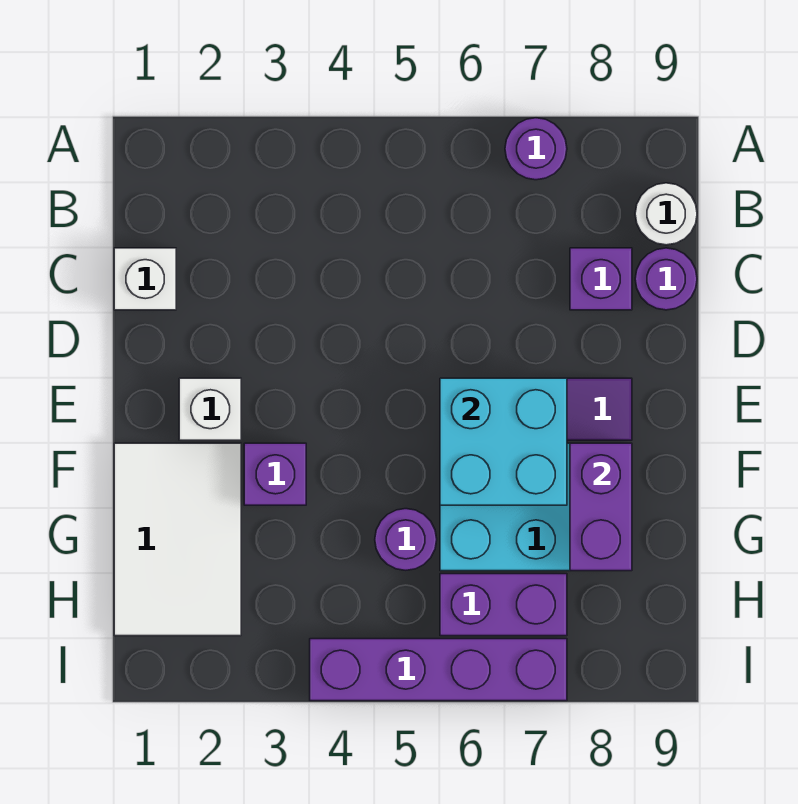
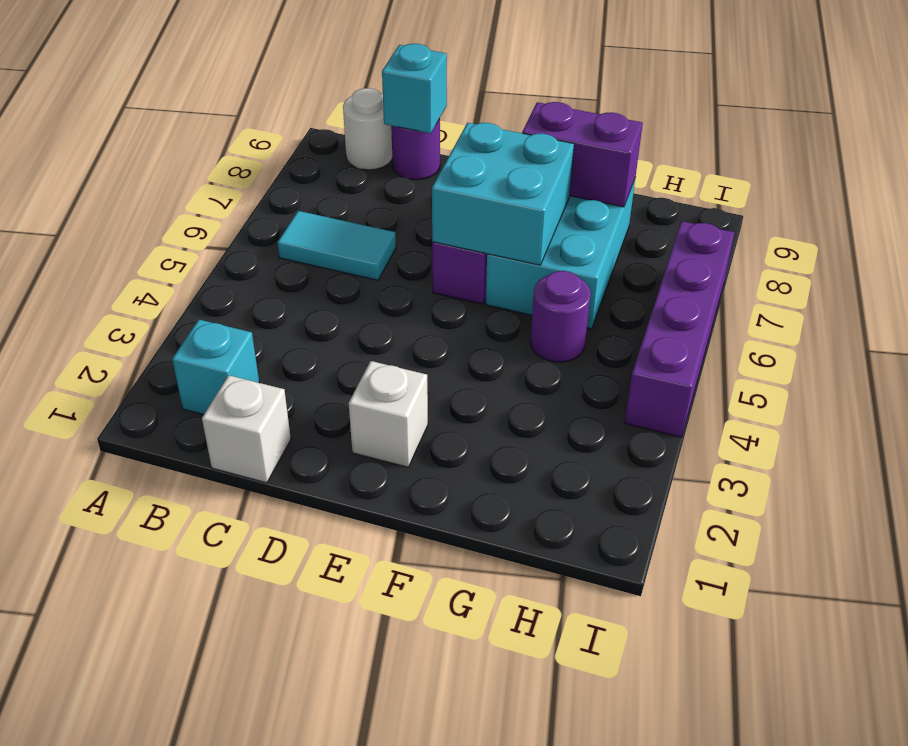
purple 1x1 round brick [505,118,567,180] -> none
none -> cyan 1x1 brick [172,320,259,415]
none -> cyan 1x2 tile [278,211,396,280]
purple 1x1 brick [570,248,632,310] -> none
none -> cyan 1x1 brick [382,44,447,133]
white 2x3 tile [114,443,241,636] -> none
purple 1x1 brick [244,443,306,505] -> none
purple 1x2 brick [440,574,567,636] -> none

